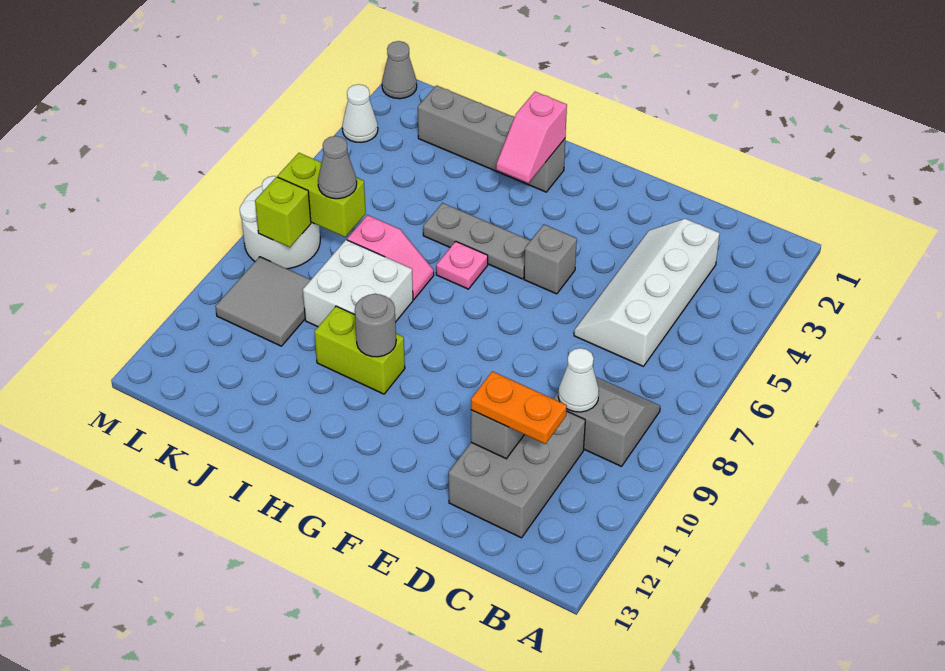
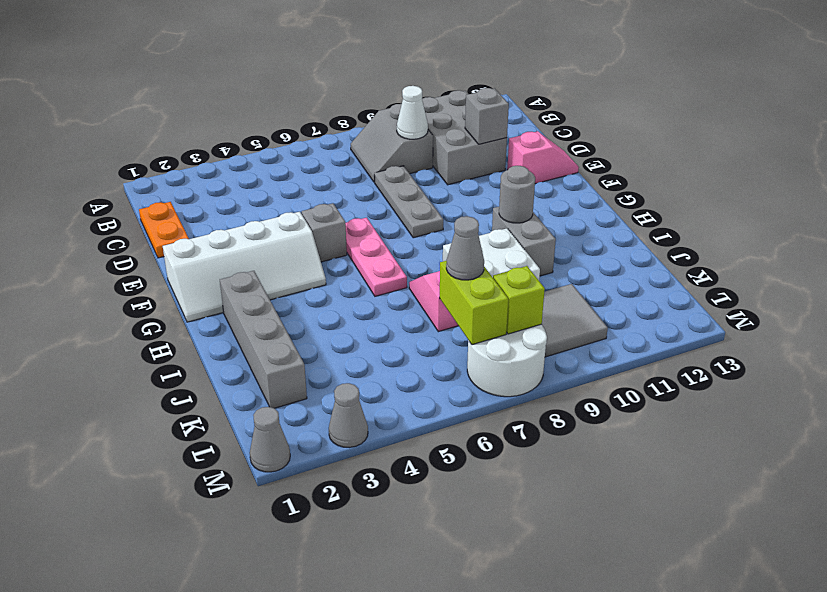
white 2x4 slope [574,219,720,366] -> white 2x4 slope moved to [163,212,326,322]
grey 2x3 brick [449,411,585,538] -> grey 2x3 brick turned to [422,90,507,185]
orange 1x2 plate [471,371,567,444] -> orange 1x2 plate moved to [139,202,189,258]
grey 1x3 plate [423,203,530,279] -> grey 1x3 plate moved to [374,166,443,238]
pink 1x2 slope [496,92,567,183] -> pink 1x2 slope moved to [507,131,579,184]
pink 1x1 plate [436,241,488,289] -> pink 1x3 plate [345,218,407,296]
lime 1x2 brick [314,306,405,394] -> grey 1x2 brick [492,207,556,276]
white 1x1 cone [342,84,378,142] -> grey 1x1 cone [329,383,368,447]

